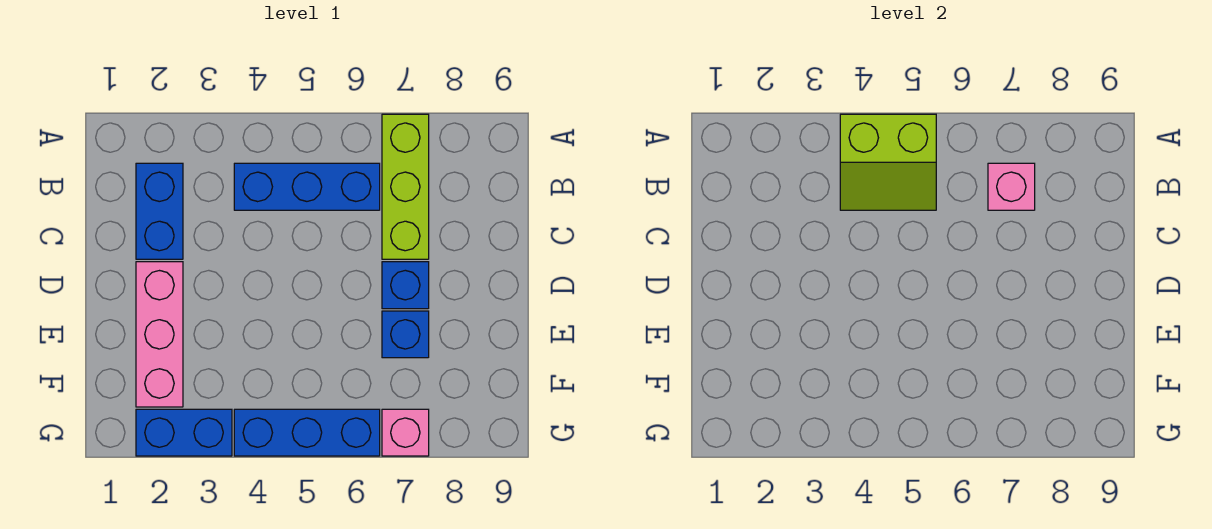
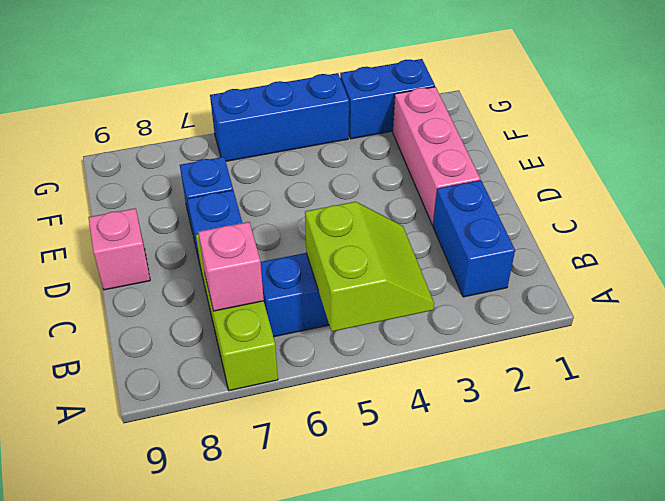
lime 2x2 slope [840,114,936,210] -> lime 2x2 slope turned to [305,202,434,332]
pink 1x1 brick [382,409,429,456] -> pink 1x1 brick moved to [88,208,150,290]

